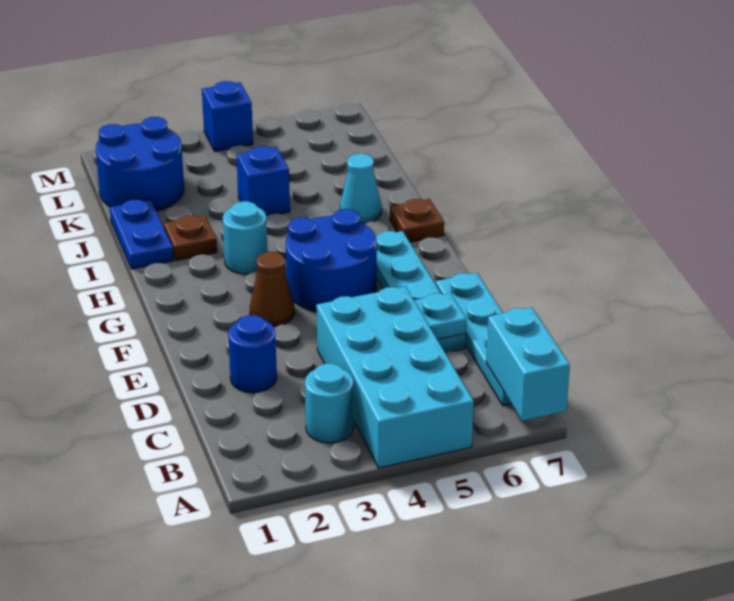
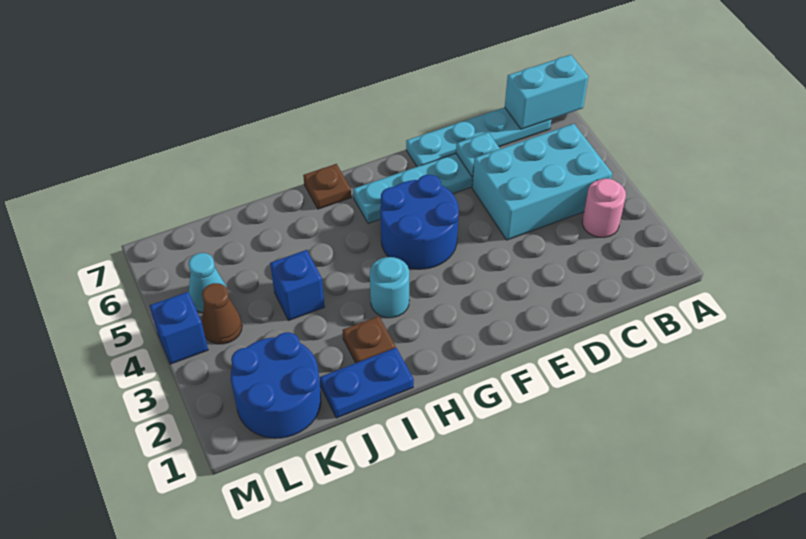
cyan 2x4 brick [316,287,474,468] -> cyan 2x3 brick [472,123,612,240]
cyan 1x1 round brick [305,364,354,443] -> pink 1x1 round brick [582,179,626,238]
blue 1x1 round brick [228,315,277,393] -> none
brown 1x1 cone [250,252,295,326] -> brown 1x1 cone moved to [202,283,242,344]
cyan 1x1 cone [340,153,382,224] -> cyan 1x1 cone moved to [188,253,227,313]

